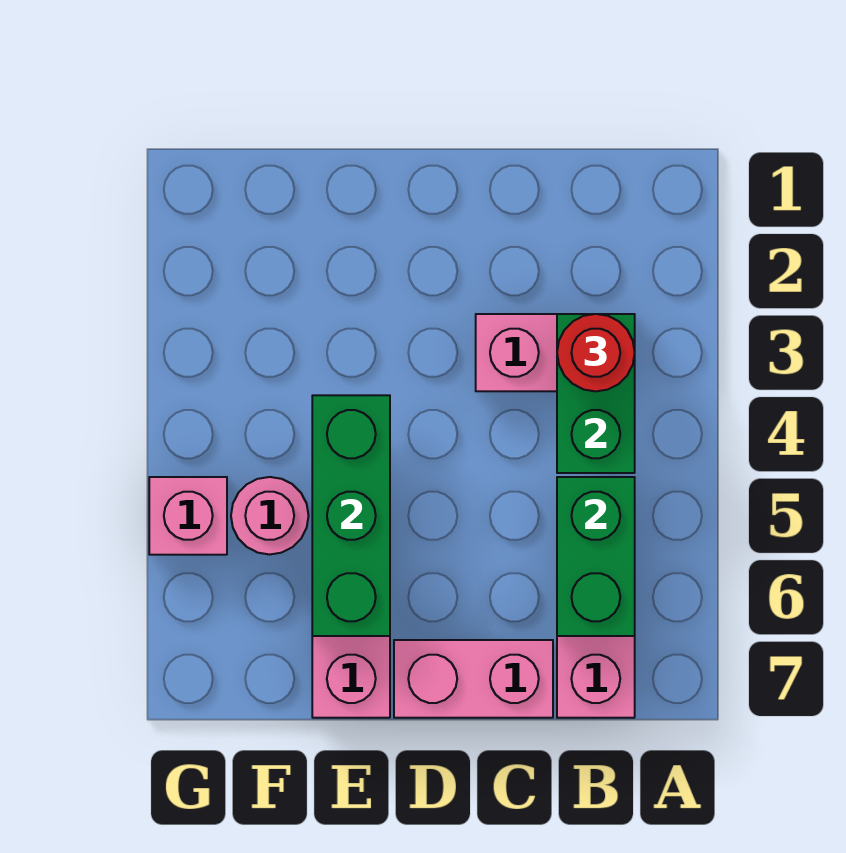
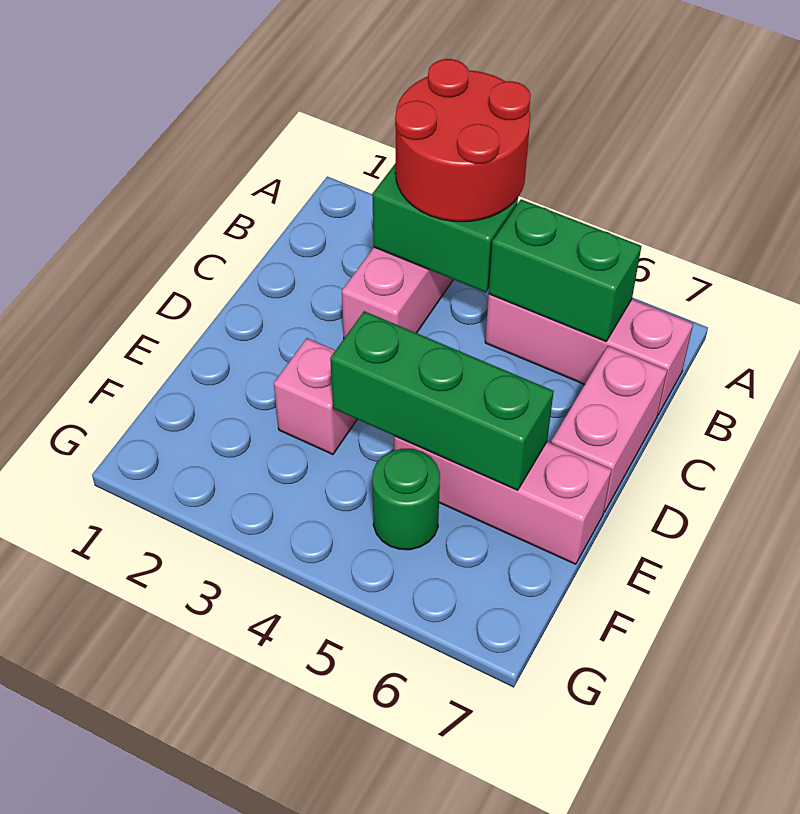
red 1x1 round brick [557,314,635,391] -> red 2x2 round brick [395,59,531,222]
pink 1x1 round brick [231,477,309,555] -> green 1x1 round brick [372,449,440,550]
pink 1x1 brick [149,477,227,555] -> pink 1x1 brick moved to [274,338,357,454]

